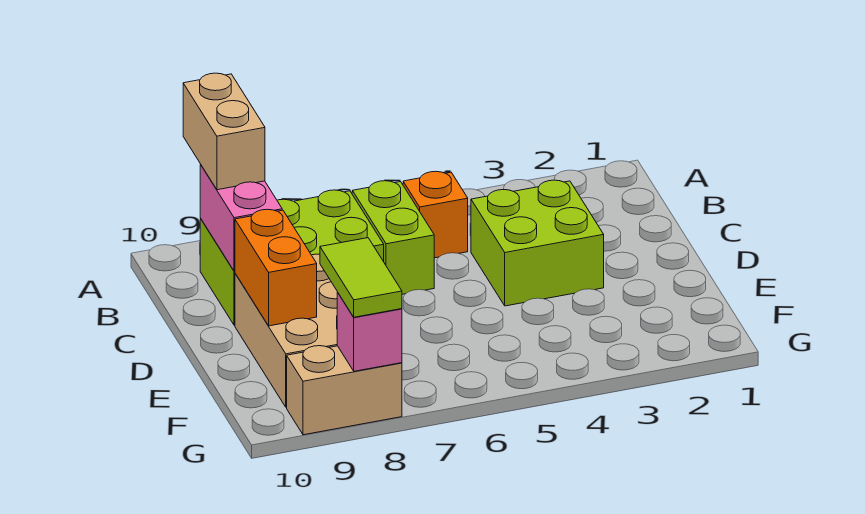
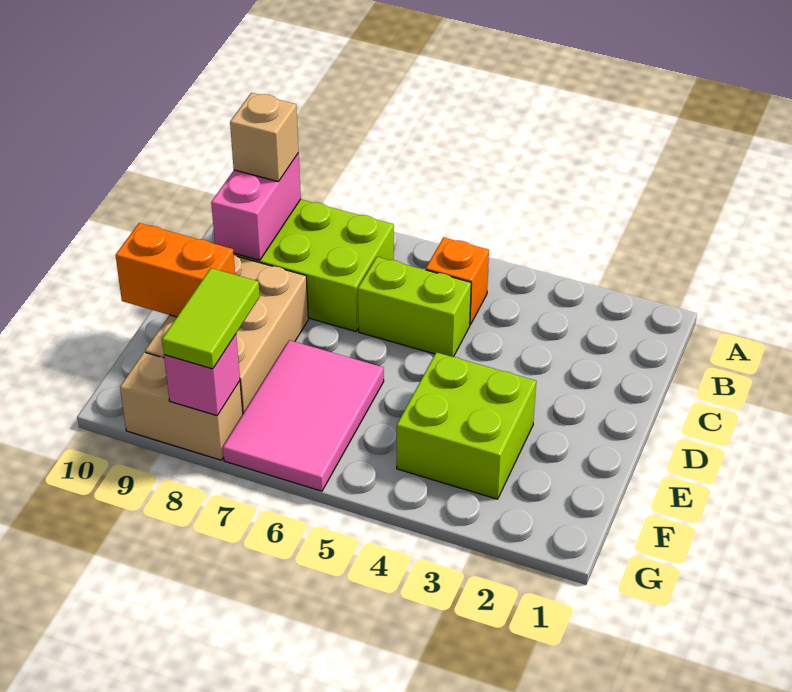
tan 1x2 brick [183,73,265,190] -> tan 1x1 brick [230,93,299,182]
lime 1x2 brick [352,181,434,294] -> lime 1x2 brick turned to [358,257,471,357]
lime 2x2 brick [471,180,604,306] -> lime 2x2 brick moved to [397,352,536,499]
orange 1x2 brick [235,209,317,326] -> orange 1x2 brick turned to [116,223,235,317]
none -> pink 2x3 tile [223,340,384,491]

